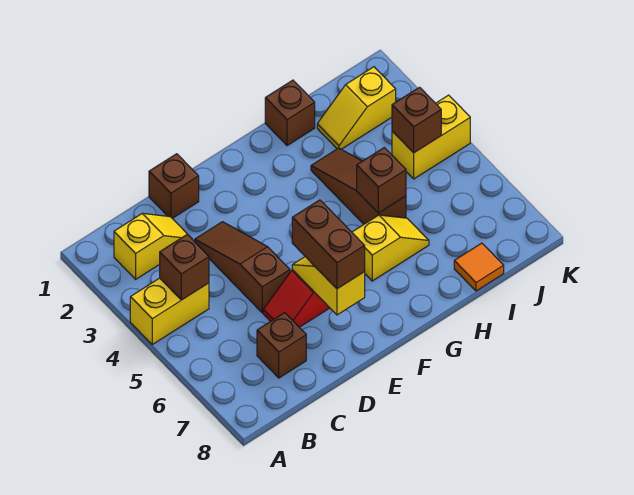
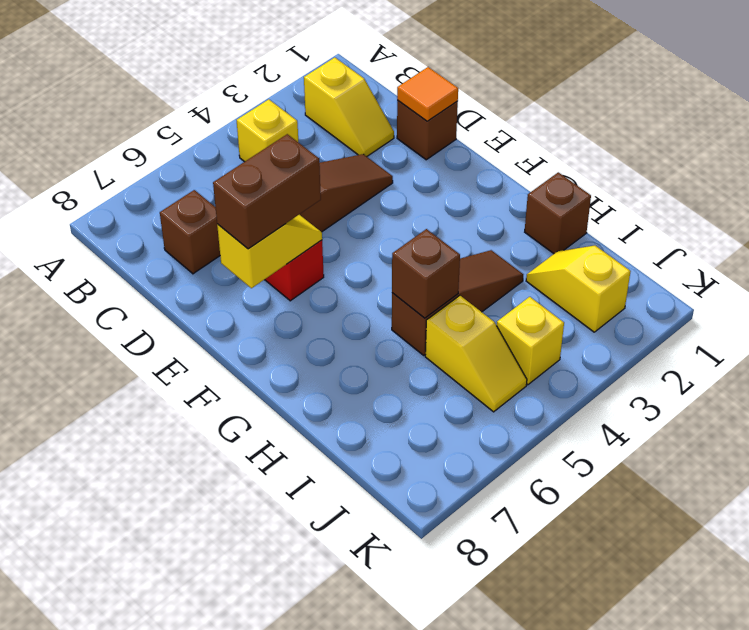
yellow 1x2 brick [130,278,209,344] -> yellow 1x1 brick [237,99,298,162]
brown 1x1 brick [160,235,209,300] -> none
yellow 1x2 slope [352,215,429,281] -> yellow 1x2 slope moved to [425,296,527,412]
orange 1x1 tile [454,243,504,291] -> orange 1x1 tile moved to [397,67,458,121]
yellow 1x2 brick [392,95,470,179] -> yellow 1x1 brick [497,297,564,385]
brown 1x1 brick [392,87,441,153] -> none

